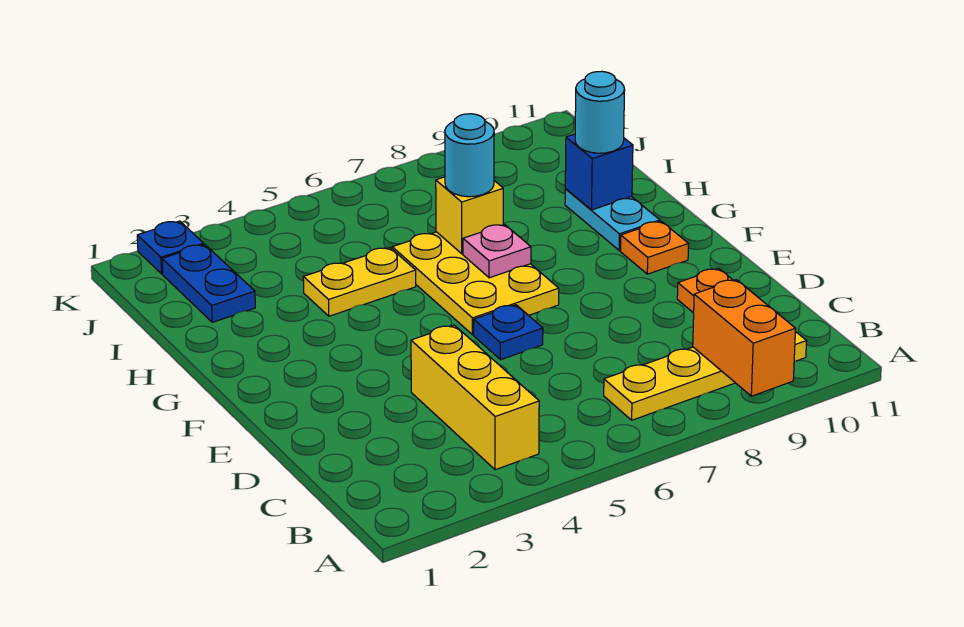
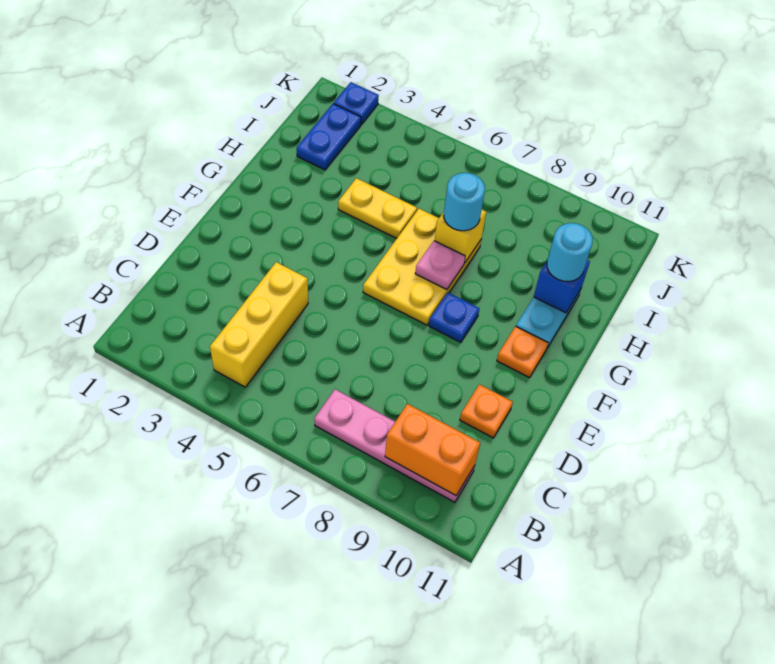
orange 1x2 brick [693,280,796,396] -> orange 1x2 brick turned to [385,404,480,496]
yellow 1x4 plate [604,331,807,420] -> pink 1x4 plate [314,389,475,502]
blue 1x1 plate [474,305,543,360] -> blue 1x1 plate moved to [429,292,479,342]

